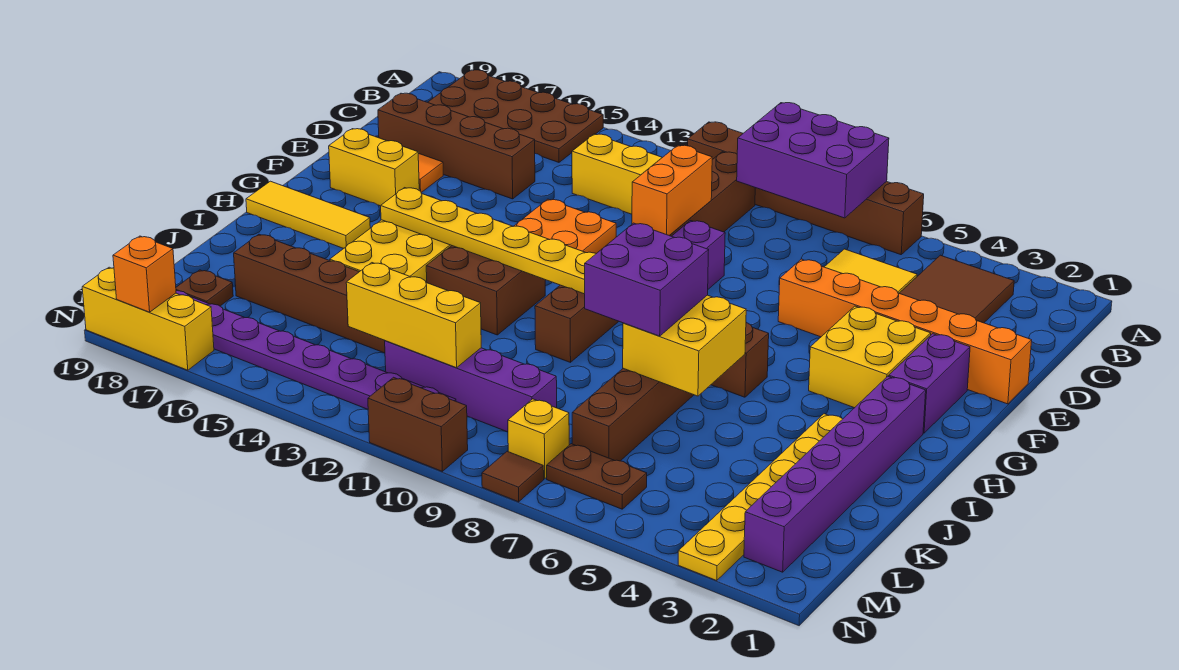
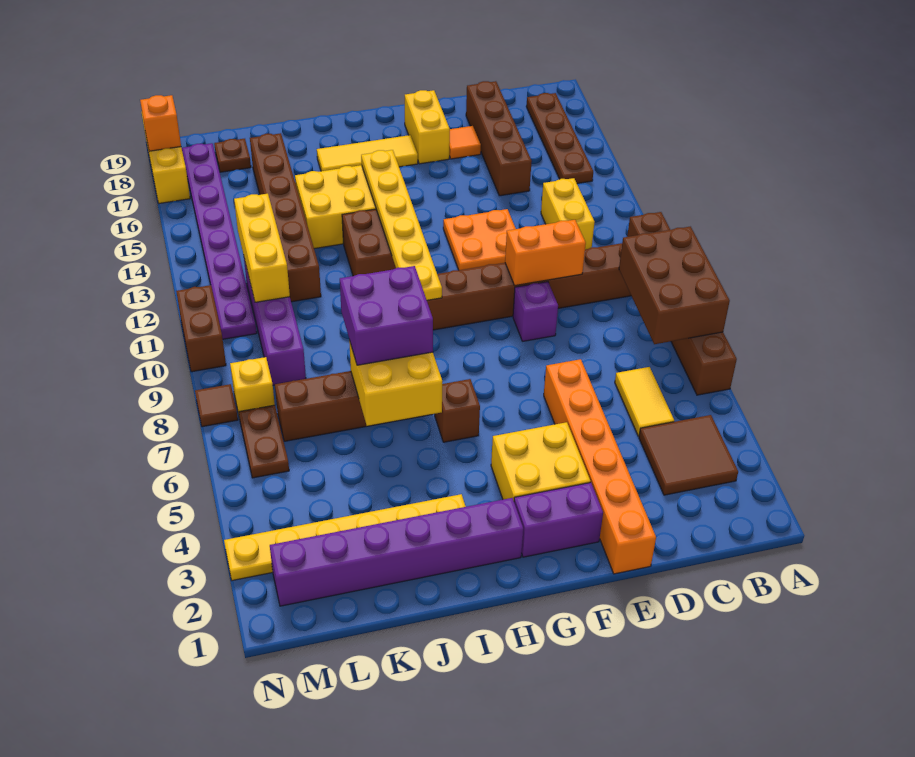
purple 2x3 brick [737,103,889,218] -> brown 2x3 brick [619,227,730,344]
brown 2x4 plate [428,70,603,162] -> brown 1x4 plate [526,93,593,184]
yellow 1x3 tile [246,181,370,248] -> yellow 1x3 tile turned to [317,135,418,171]

